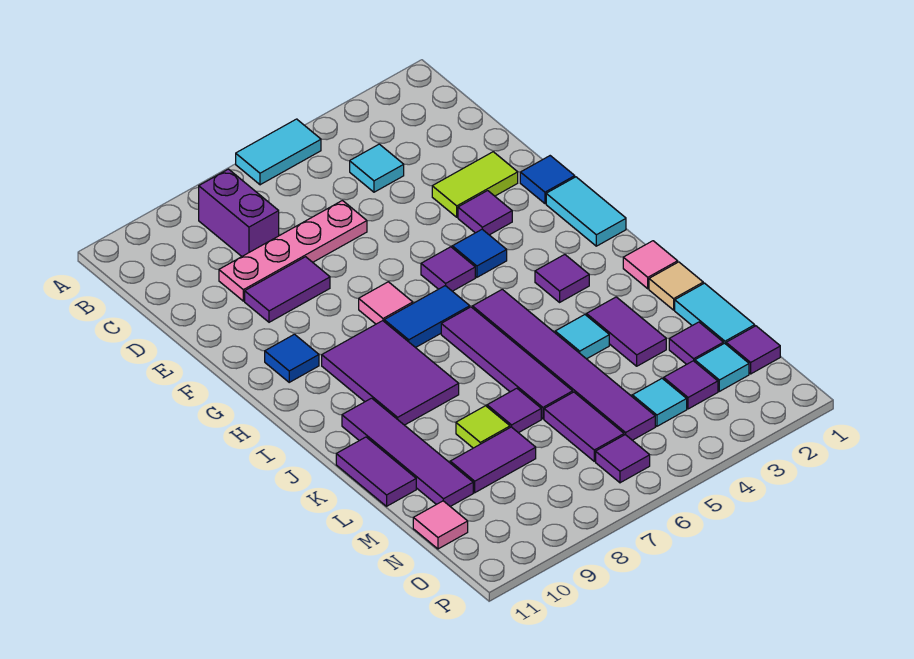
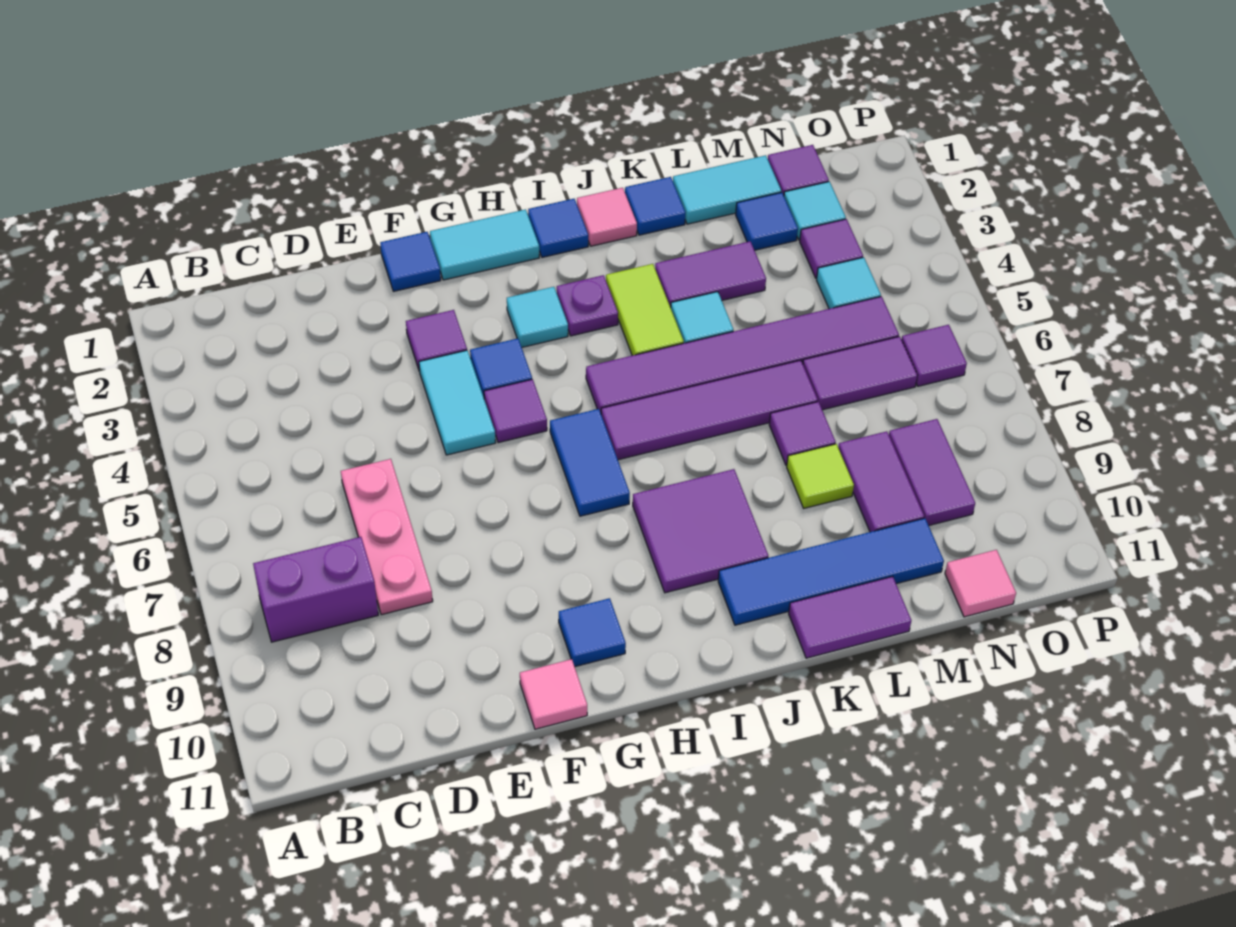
cyan 1x2 tile [236,119,321,185] -> cyan 1x2 tile moved to [419,350,496,455]
cyan 1x1 tile [350,144,404,192] -> cyan 1x1 tile moved to [507,287,568,347]
pink 1x4 plate [219,201,367,301] -> pink 1x3 plate [341,459,433,615]
lime 1x2 tile [432,152,518,217] -> lime 1x2 tile moved to [606,264,684,356]
purple 1x2 tile [245,257,330,322] -> purple 1x2 tile moved to [889,419,975,525]
pink 1x1 tile [359,282,413,324] -> pink 1x1 tile moved to [520,659,587,729]
purple 2x3 tile [322,321,459,425] -> purple 2x2 tile [633,469,768,593]
none -> blue 1x1 tile [528,199,588,257]
purple 1x1 tile [535,254,589,302] -> purple 1x1 plate [557,275,618,336]
purple 1x4 tile [342,398,473,506] -> blue 1x4 tile [718,518,944,625]
tan 1x1 tile [649,262,703,310] -> blue 1x1 tile [625,177,686,235]
purple 1x1 tile [669,322,723,364] -> blue 1x1 tile [736,192,798,250]

